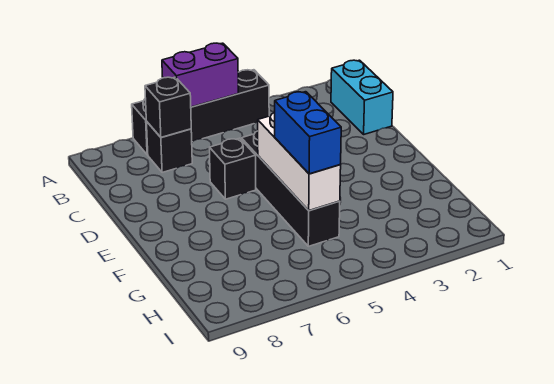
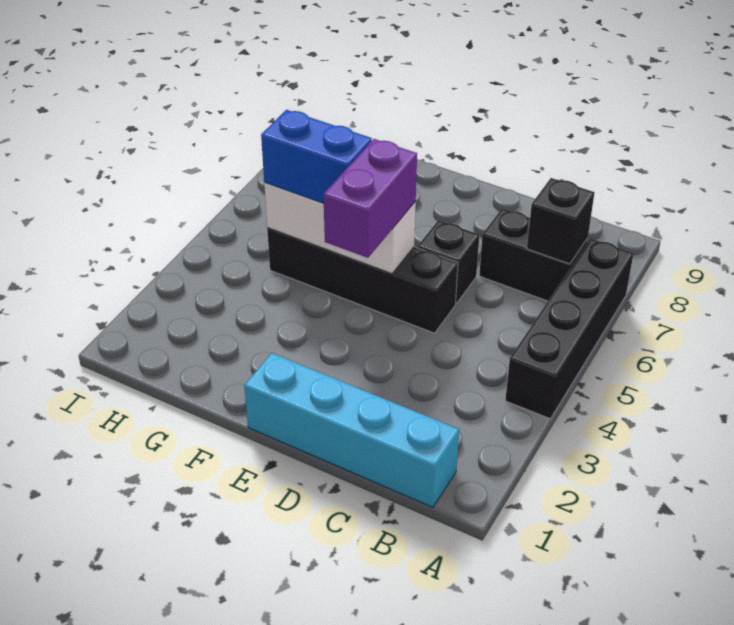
purple 1x2 brick [162,43,238,107] -> purple 1x2 brick moved to [323,139,417,258]
cyan 1x2 brick [331,60,393,134] -> cyan 1x4 brick [244,353,459,507]
black 1x1 brick [147,122,192,173] -> black 1x2 brick [479,208,588,301]

